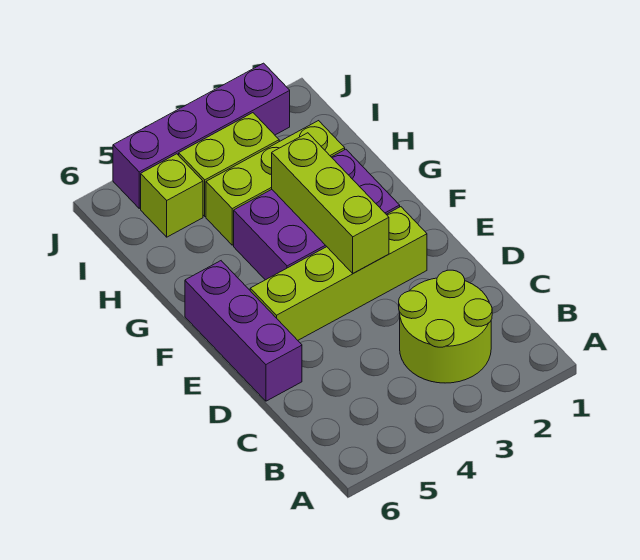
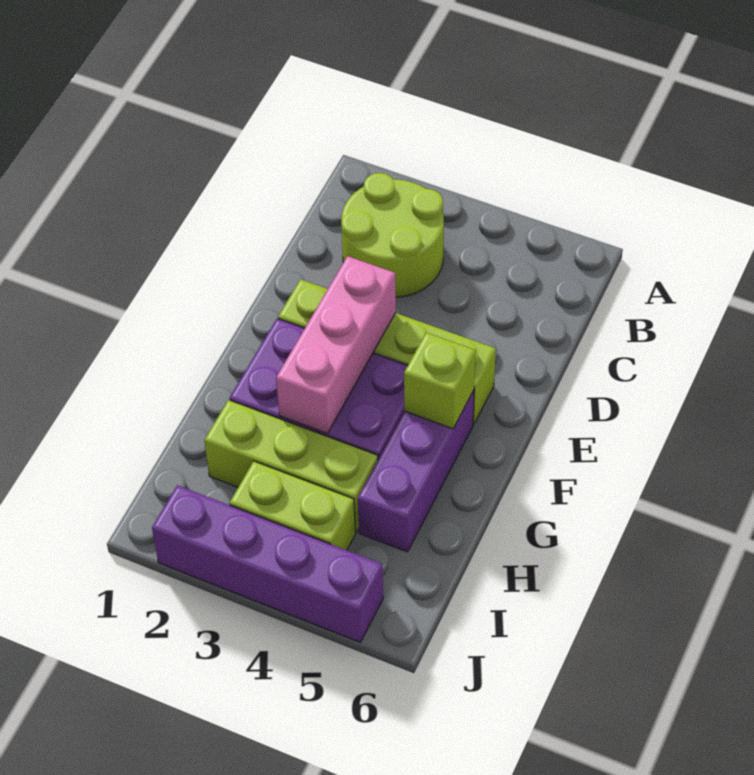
purple 1x3 brick [185,261,302,401] -> purple 1x3 brick moved to [358,390,474,552]
lime 1x3 brick [272,133,389,273] -> pink 1x3 brick [276,256,396,434]
lime 1x1 brick [141,154,203,237] -> lime 1x1 brick moved to [404,333,476,429]

